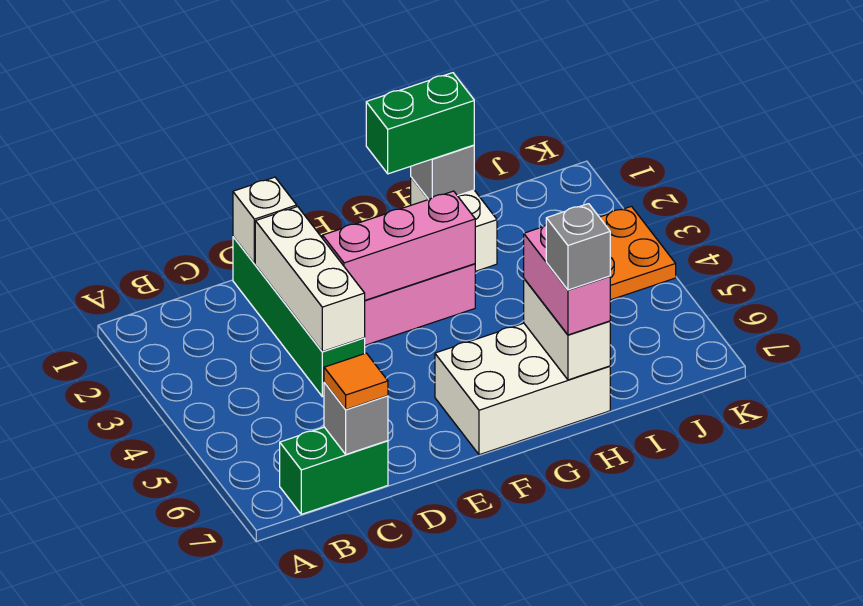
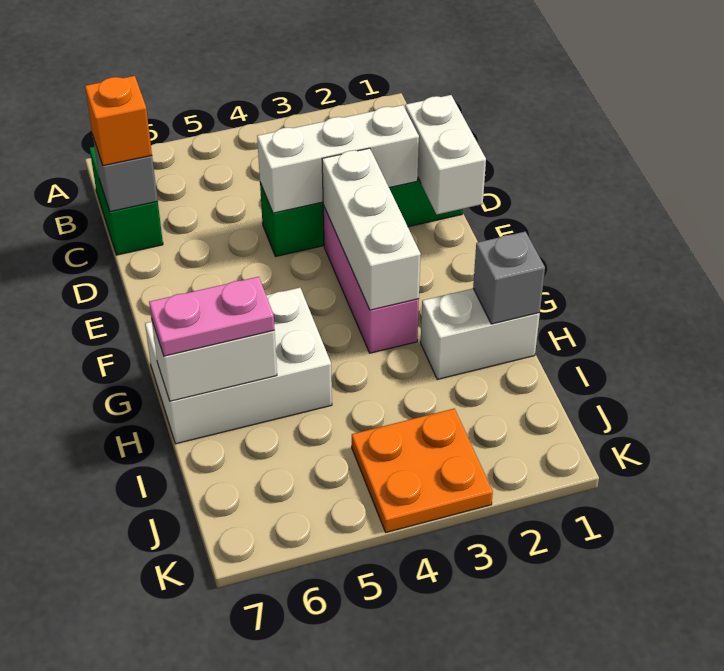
orange 1x1 tile [324,353,388,409] -> orange 1x1 brick [85,76,152,166]
white 1x1 brick [233,177,297,264] -> white 1x2 brick [405,95,486,214]
pink 1x3 brick [323,191,475,300] -> white 1x3 brick [322,148,421,310]
white 2x3 brick [435,323,610,455] -> white 2x3 brick turned to [145,288,332,444]
green 1x2 brick [366,73,474,174] -> none
pink 1x2 brick [524,225,610,335] -> pink 1x2 plate [149,277,275,356]
grey 1x1 brick [546,204,610,290] -> none

